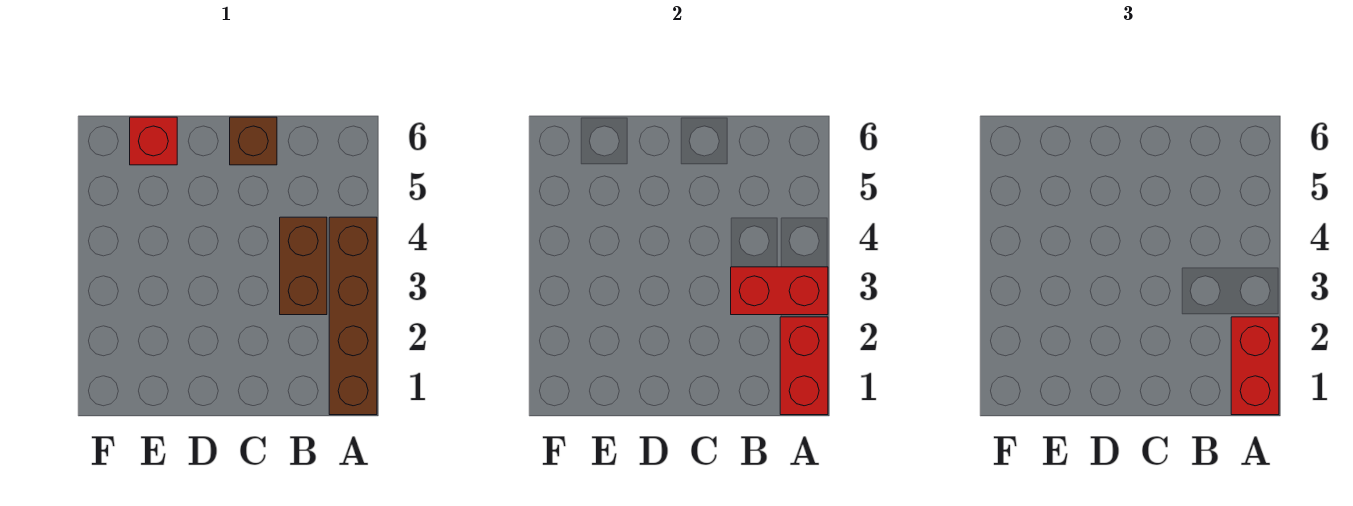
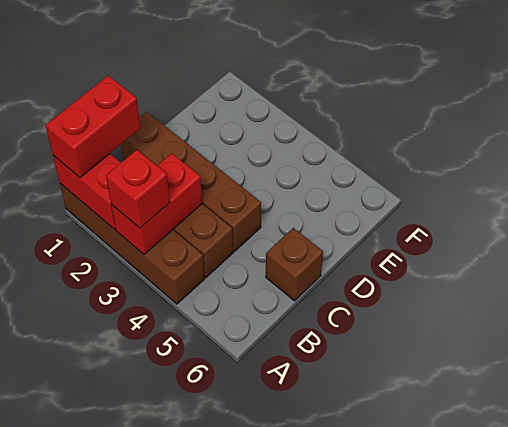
red 1x2 brick [1231,317,1279,415] -> red 1x2 brick turned to [45,76,141,178]
none -> brown 1x4 brick [121,112,261,251]
red 1x1 brick [130,117,177,165] -> red 1x1 brick moved to [106,150,170,228]

